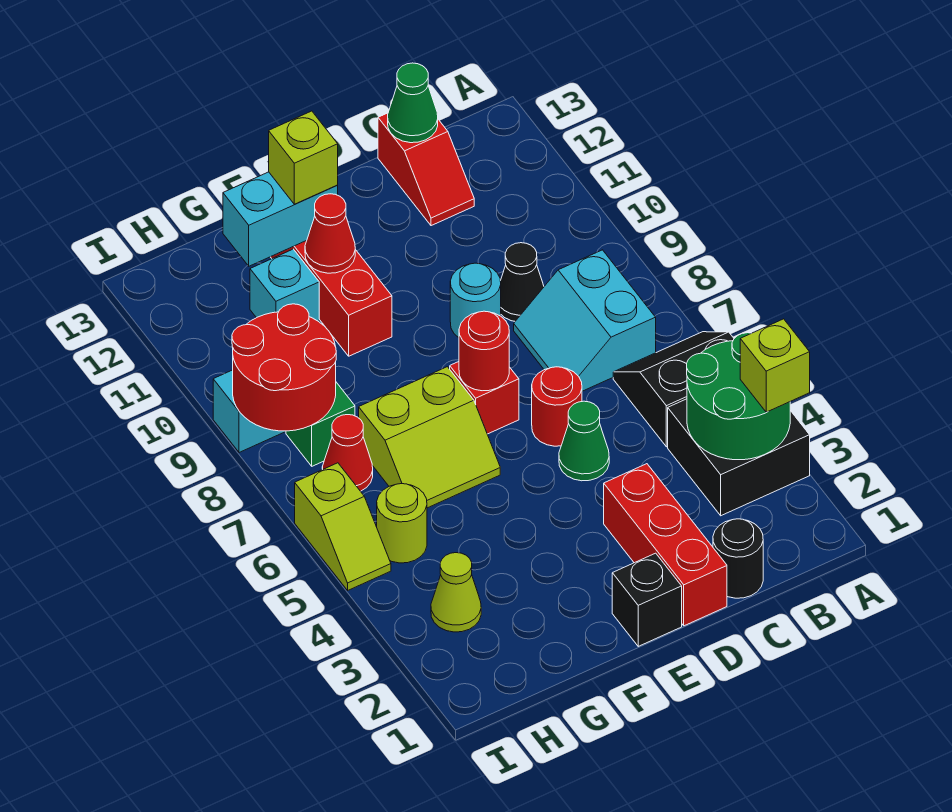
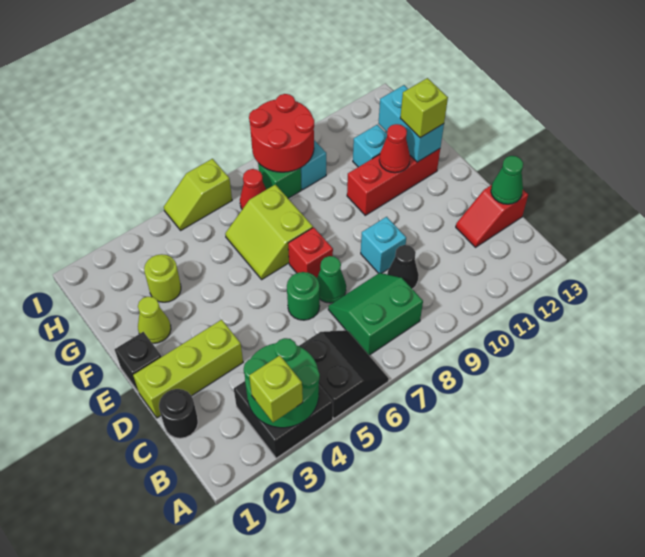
cyan 2x2 slope [514,250,656,391] -> green 2x2 slope [328,273,423,355]
red 1x3 brick [604,464,727,626] -> lime 1x3 brick [133,320,243,418]
green 1x1 cone [559,401,609,481] -> green 1x1 cone moved to [317,256,346,303]
red 1x1 round brick [532,367,582,446] -> green 1x1 round brick [287,272,320,320]
cyan 1x1 round brick [450,263,501,338] -> cyan 1x1 brick [361,217,406,273]
red 1x1 round brick [459,311,509,391] -> none
lime 1x1 cone [431,553,481,632] -> lime 1x1 cone moved to [138,297,171,343]
lime 1x1 round brick [377,484,427,563] -> lime 1x1 round brick moved to [144,254,181,302]

